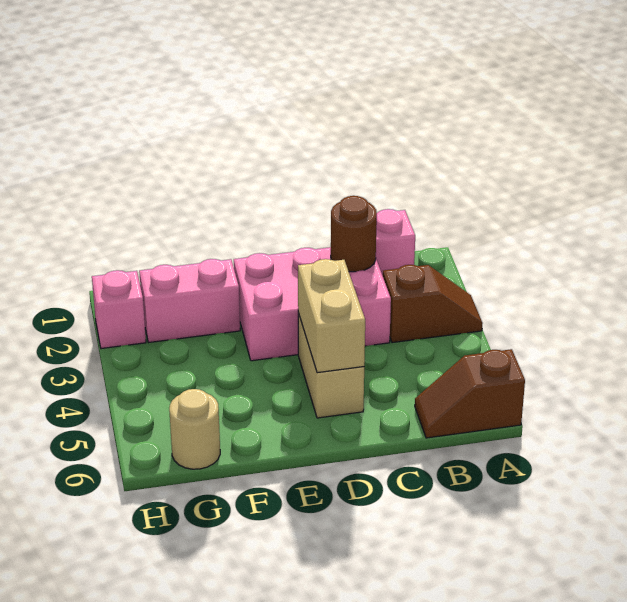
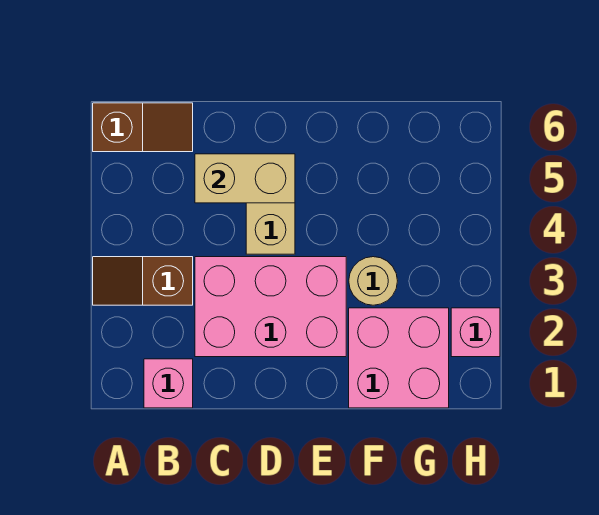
brown 1x1 round brick [331,196,377,272] -> none
tan 1x2 brick [298,259,365,373] -> tan 1x2 brick turned to [195,154,295,203]
pink 1x2 brick [139,259,240,342] -> pink 2x2 brick [349,308,449,408]
tan 1x1 round brick [169,389,220,469] -> tan 1x1 round brick moved to [349,257,397,305]

